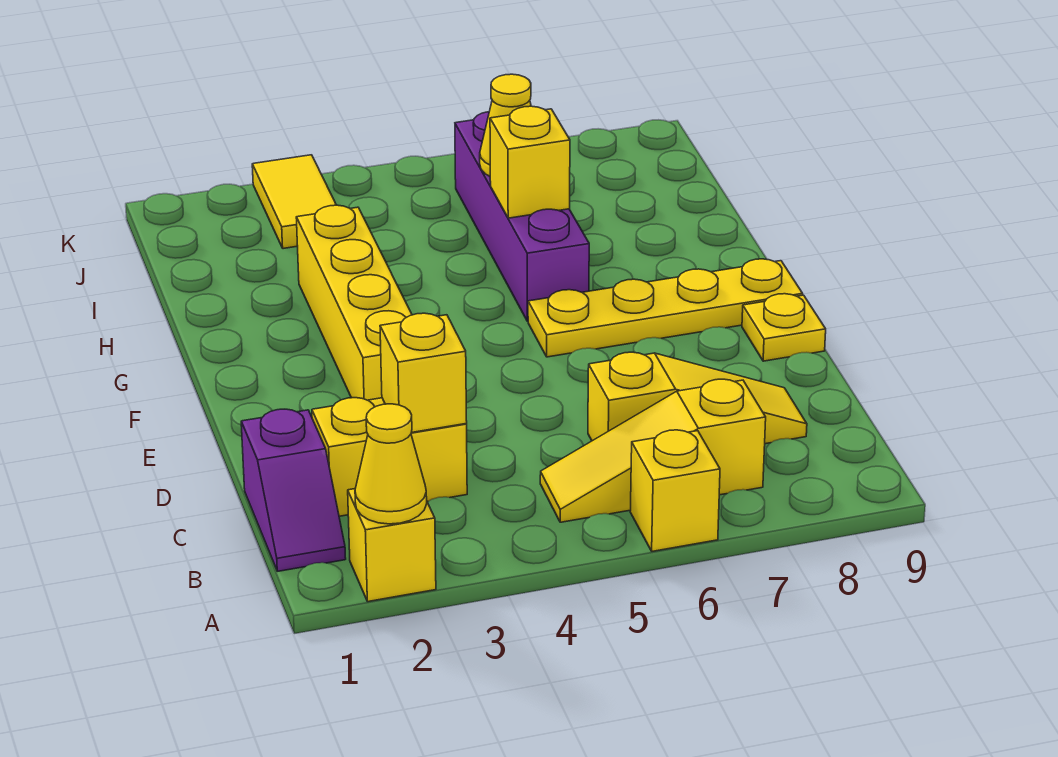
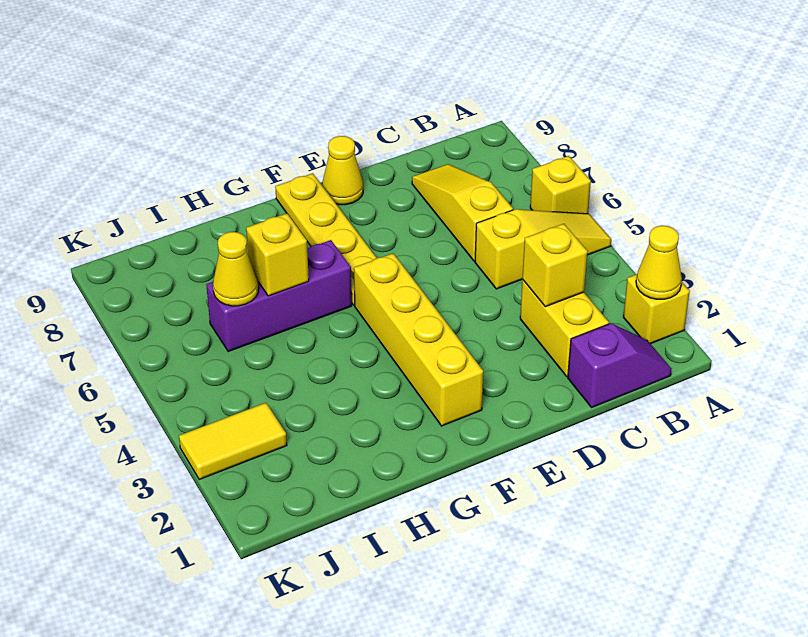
yellow 1x3 slope [540,379,766,522] -> yellow 1x3 slope turned to [475,209,611,289]
yellow 1x4 brick [296,205,412,400] -> yellow 1x4 brick turned to [354,253,483,426]
yellow 1x1 plate [742,294,826,361] -> yellow 1x1 cone [322,136,363,205]
purple 1x4 brick [455,112,589,321] -> purple 1x3 brick [206,240,352,352]

